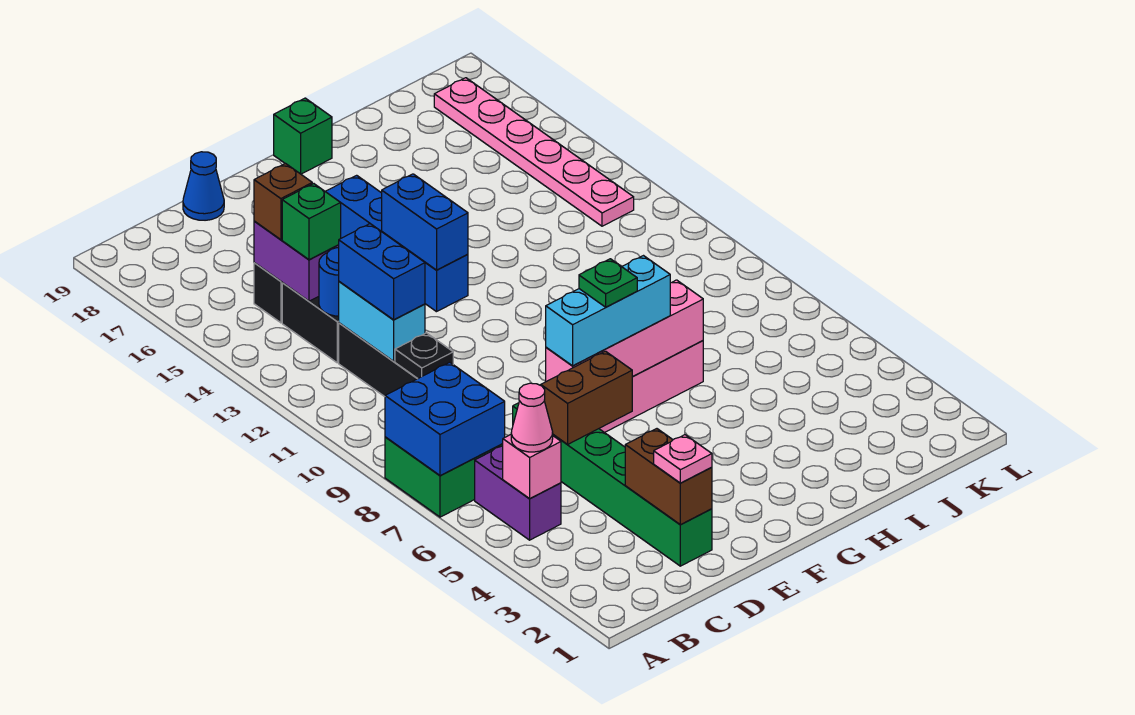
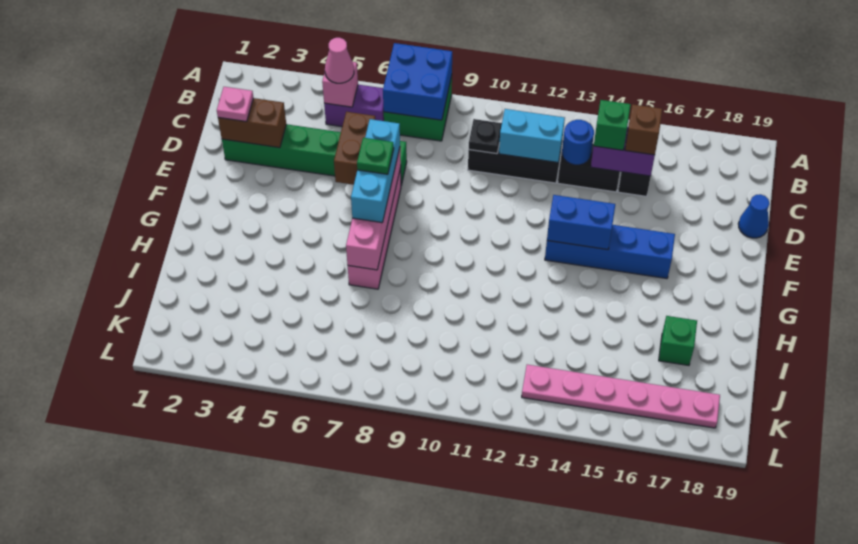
blue 1x2 brick [339,224,425,320] -> none
green 1x1 brick [274,98,332,174] -> green 1x1 brick moved to [659,316,697,365]

